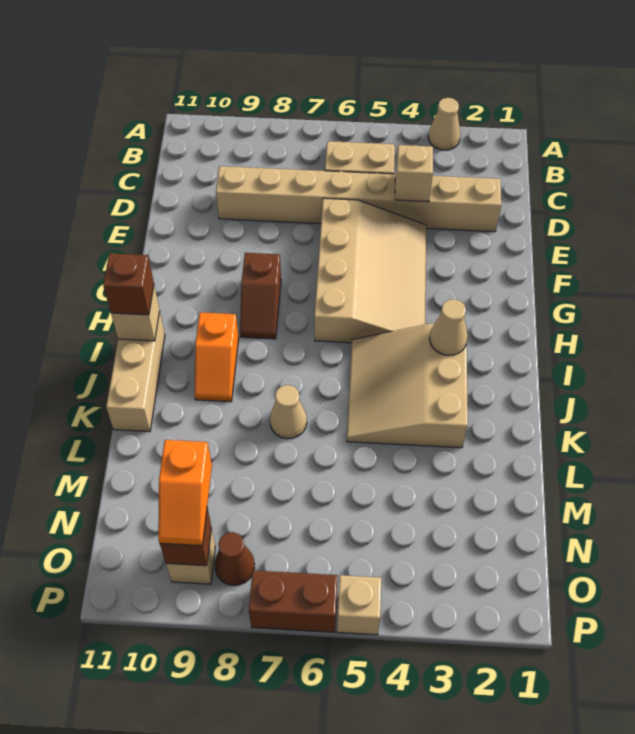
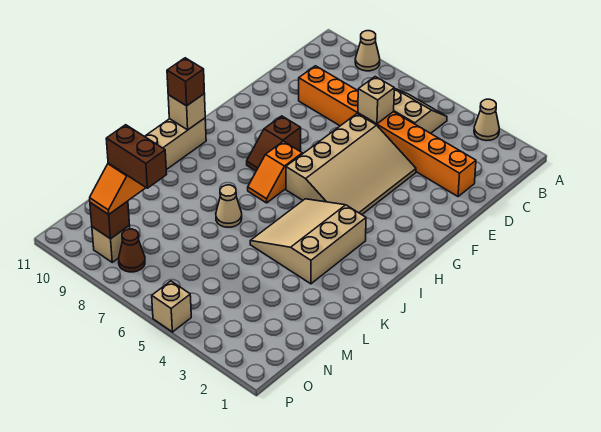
tan 1x8 brick [216,166,501,232] -> orange 1x8 brick [299,66,476,197]
tan 1x1 brick [395,145,433,202] -> tan 1x1 brick moved to [358,77,395,124]
tan 1x1 cone [430,299,468,355] -> tan 1x1 cone moved to [355,31,380,71]
orange 1x2 slope [195,312,239,402] -> orange 1x2 slope moved to [248,141,302,203]
brown 1x2 brick [249,570,338,632] -> brown 1x2 brick moved to [106,125,167,188]

